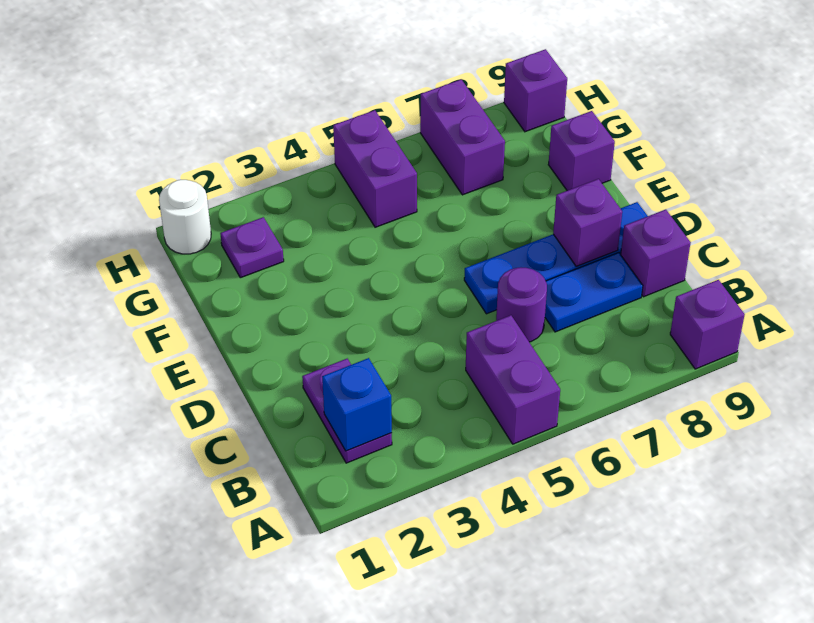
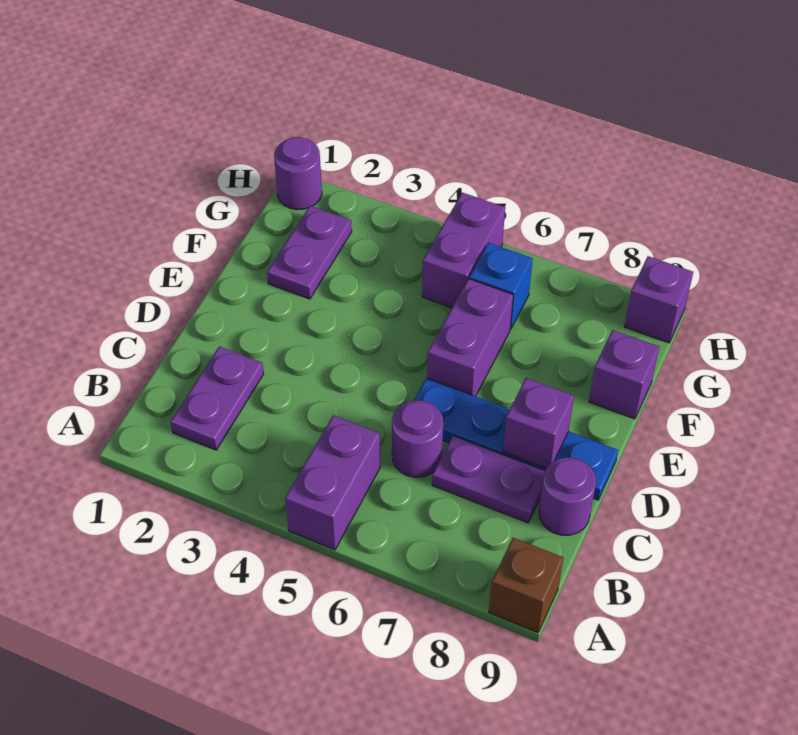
purple 1x1 brick [670,280,745,369] -> brown 1x1 brick [489,538,563,633]
blue 1x1 brick [322,358,392,451] -> blue 1x1 brick moved to [469,243,533,329]
blue 1x2 plate [545,253,643,332] -> purple 1x2 plate [432,436,545,523]
purple 1x1 brick [621,210,691,297] -> purple 1x1 round brick [539,457,596,535]
purple 1x1 plate [220,217,284,278] -> purple 1x2 plate [267,206,352,299]
purple 1x2 brick [420,80,505,195] -> purple 1x2 brick moved to [427,279,513,396]
white 1x1 round brick [159,180,211,254] -> purple 1x1 round brick [274,137,322,210]

